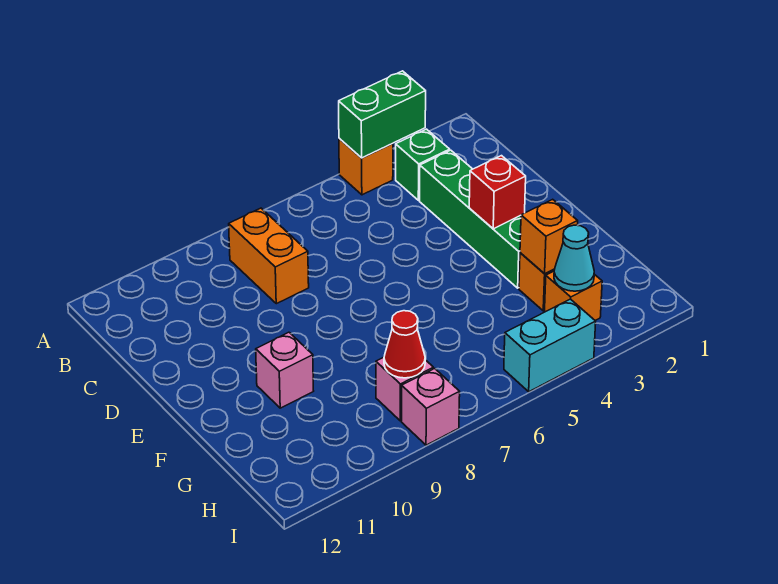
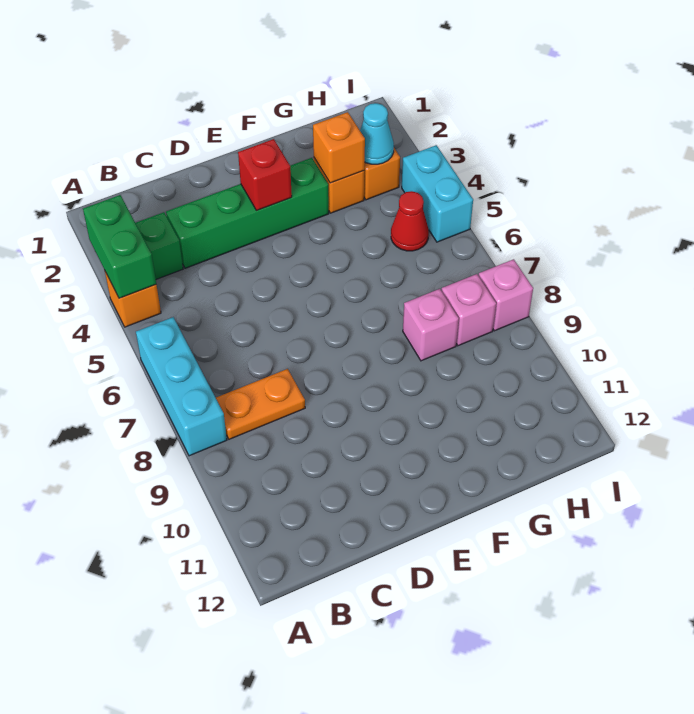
none -> cyan 1x3 brick [136,317,227,456]
orange 1x2 brick [229,208,309,304] -> orange 1x2 plate [216,369,305,439]
pink 1x1 brick [256,332,313,408] -> pink 1x1 brick moved to [403,289,459,361]
red 1x1 cone [384,311,425,378] -> red 1x1 cone moved to [391,191,429,251]

